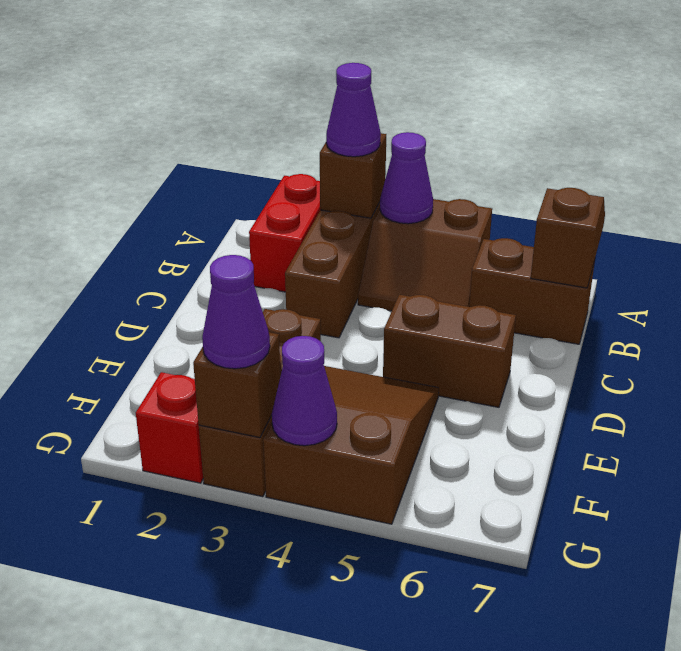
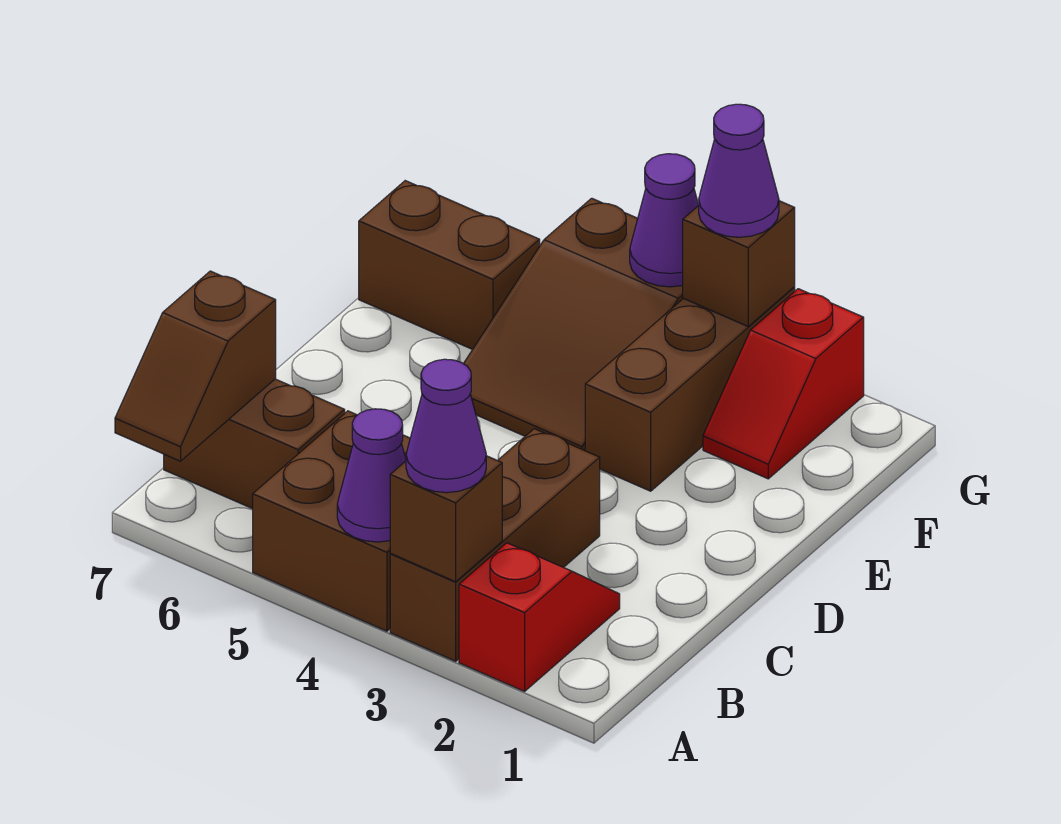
red 1x2 brick [249,174,320,292] -> red 1x2 slope [459,543,620,691]
brown 2x2 slope [358,199,492,311] -> brown 2x2 brick [253,411,410,631]
brown 1x2 brick [383,295,516,407] -> brown 1x2 brick moved to [359,181,540,349]

